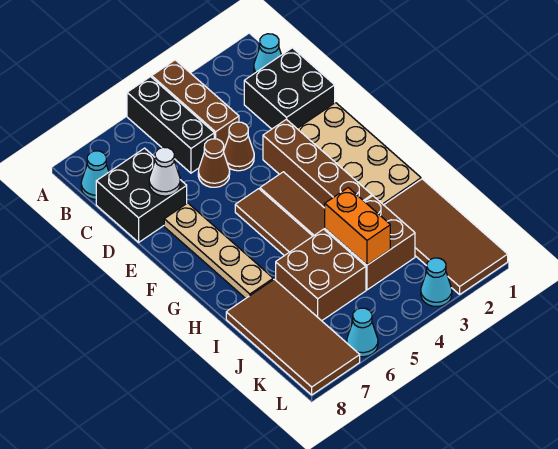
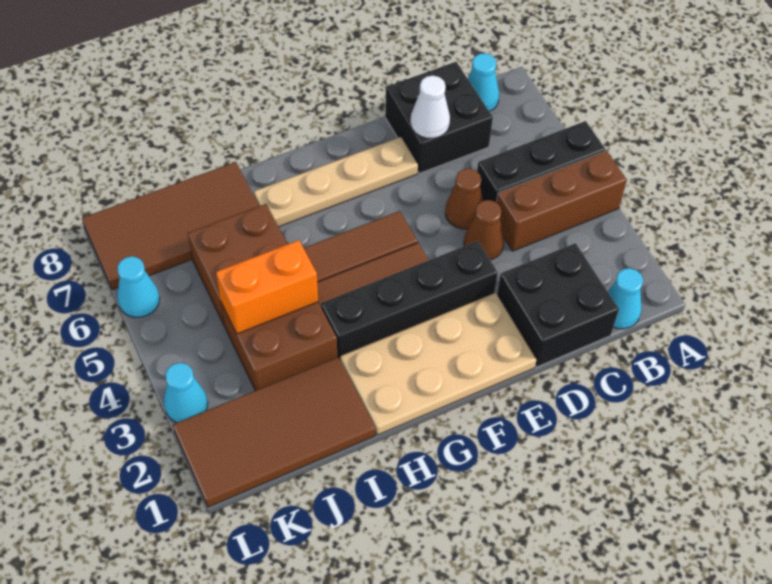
brown 1x4 brick [263,119,372,208] -> black 1x4 brick [321,241,498,359]

